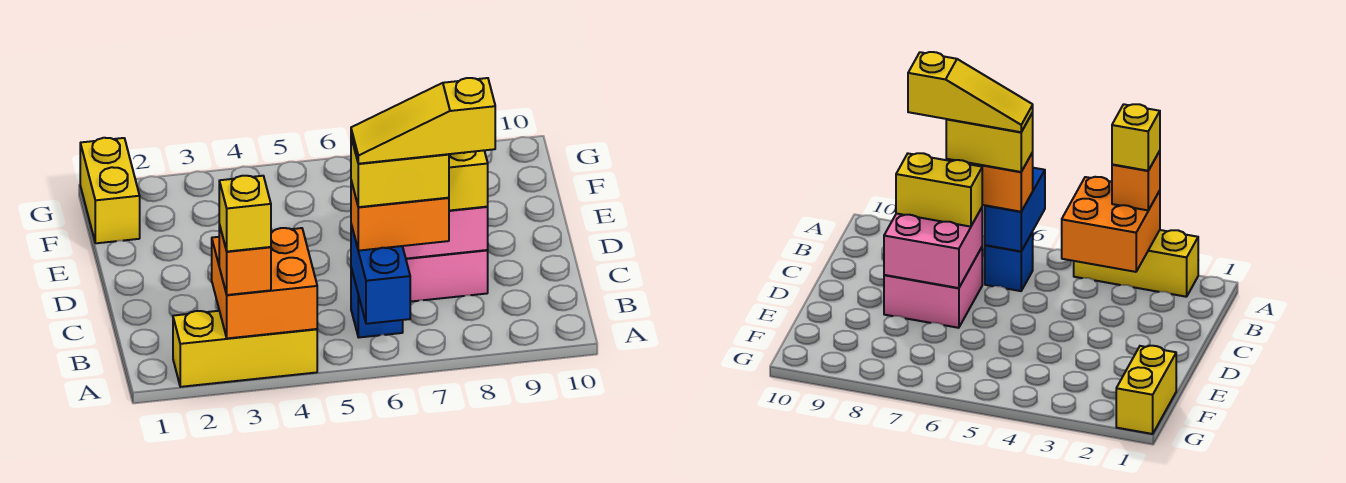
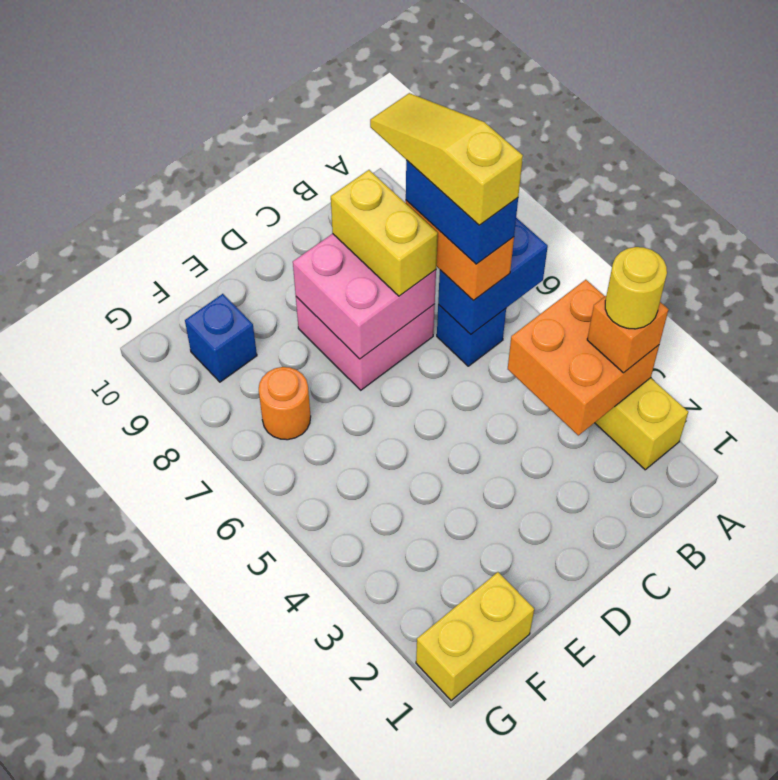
yellow 1x1 brick [219,176,271,252] -> yellow 1x1 round brick [605,247,667,329]
yellow 1x2 brick [351,138,449,207] -> blue 1x2 brick [406,160,518,264]
yellow 1x3 slope [351,78,495,164] -> yellow 1x3 slope turned to [370,93,523,225]
none -> orange 1x1 round brick [259,367,311,440]
none -> blue 1x1 brick [185,294,257,382]

